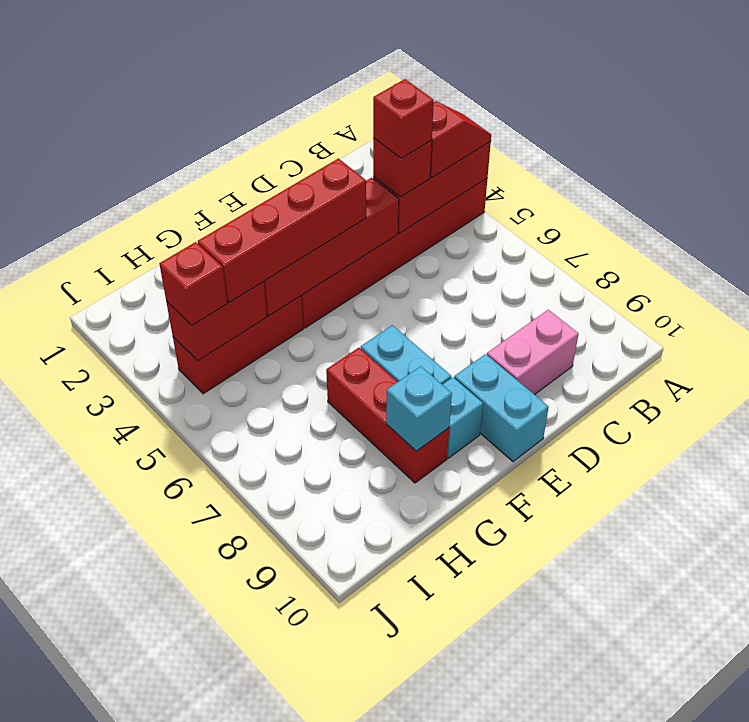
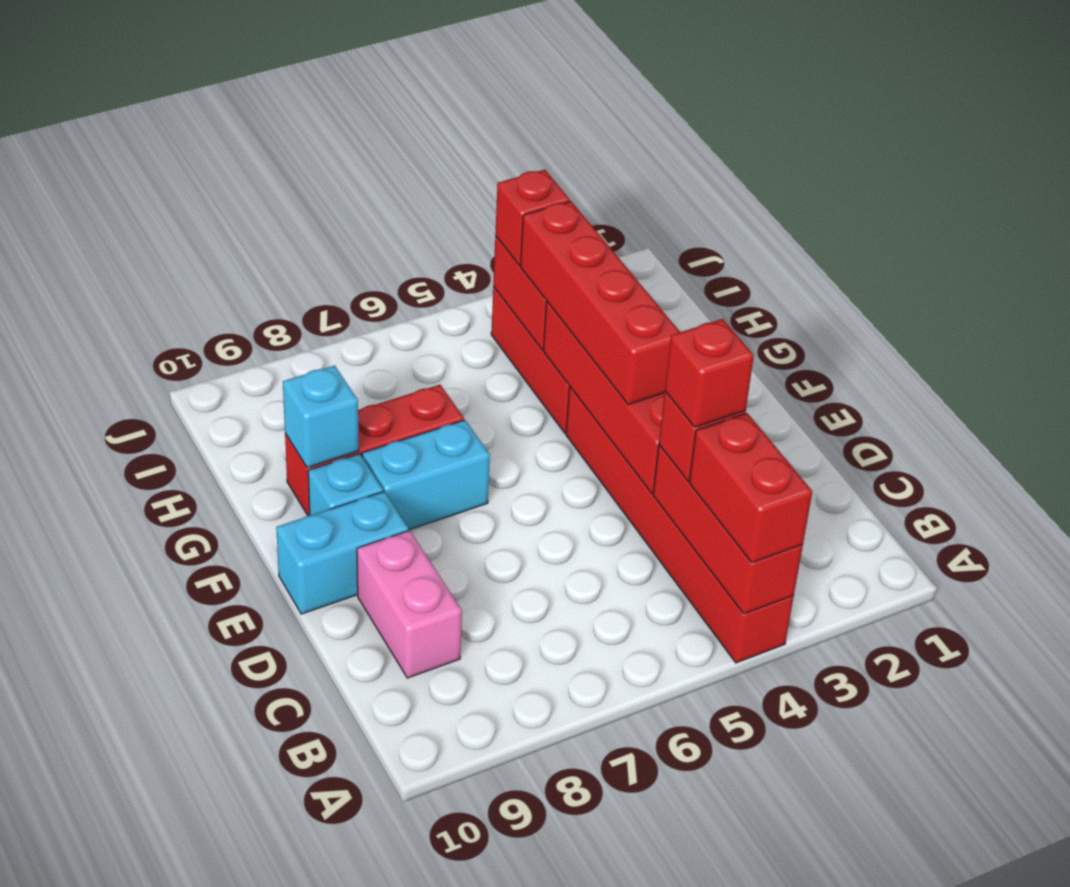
red 1x2 slope [430,101,491,177] -> red 1x2 brick [689,413,812,563]

